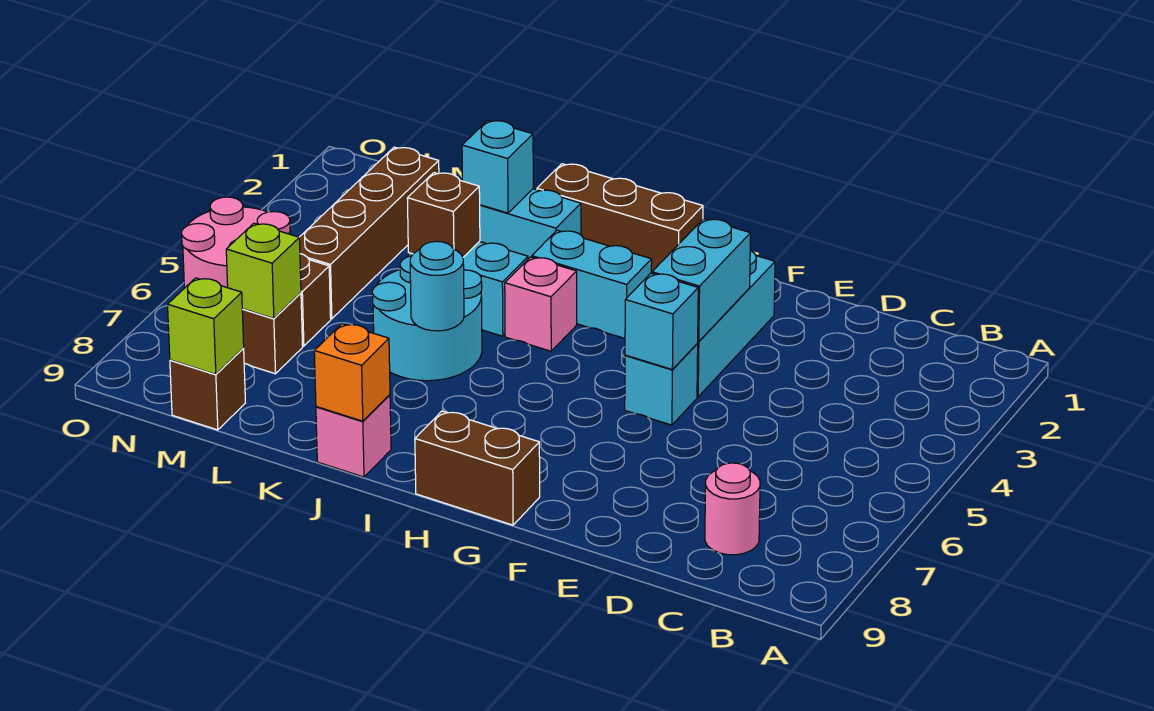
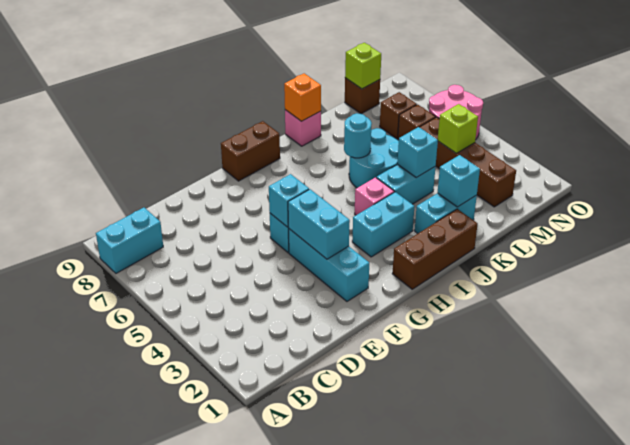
none -> cyan 1x2 brick [96,208,163,273]
pink 1x1 round brick [705,463,760,555] -> none
brown 1x1 brick [407,173,480,257] -> cyan 1x1 brick [397,127,438,178]
lime 1x1 brick [226,223,301,318] -> lime 1x1 brick moved to [438,104,478,154]

